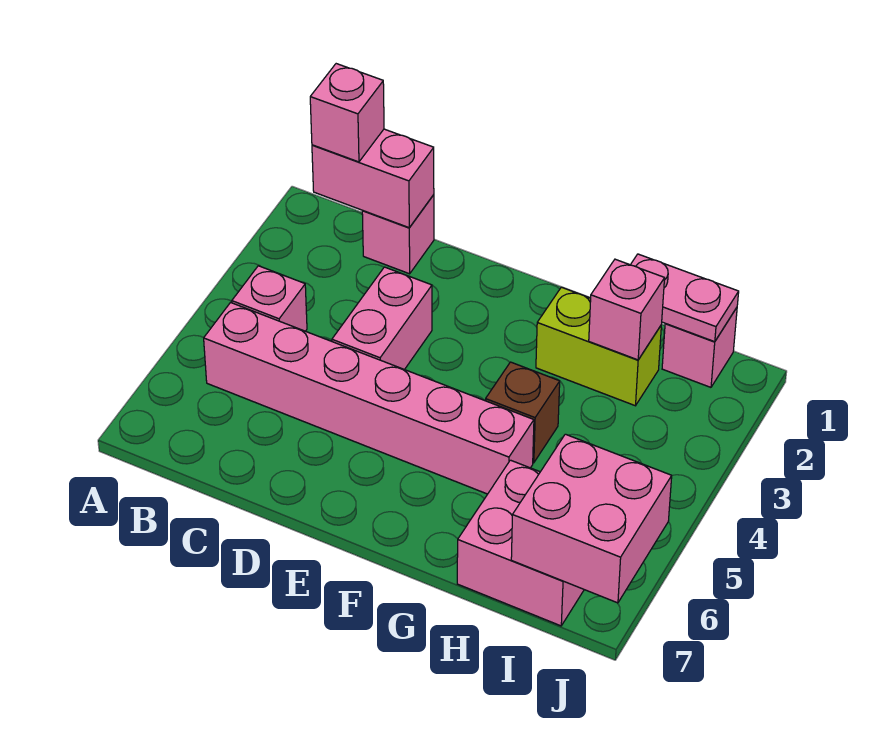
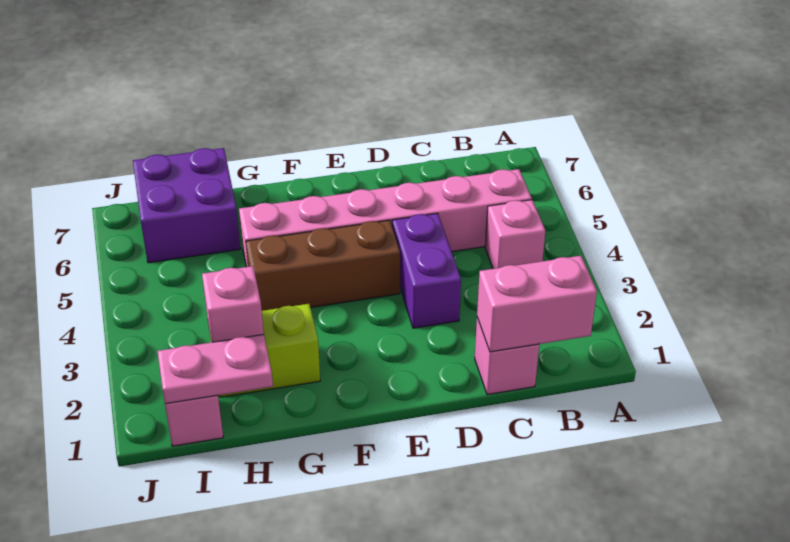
pink 1x1 brick [310,64,384,162] -> none
pink 1x2 brick [332,267,432,370] -> purple 1x2 brick [392,213,461,328]
brown 1x1 brick [486,362,560,463] -> brown 1x3 brick [246,220,400,311]
pink 2x2 brick [457,460,584,626] -> purple 2x2 brick [133,148,241,263]
pink 2x2 brick [511,434,672,603] -> none

